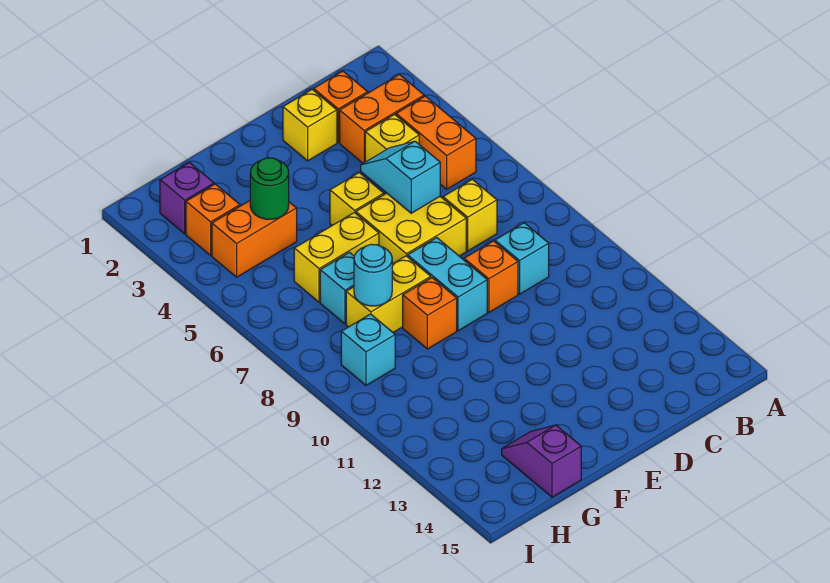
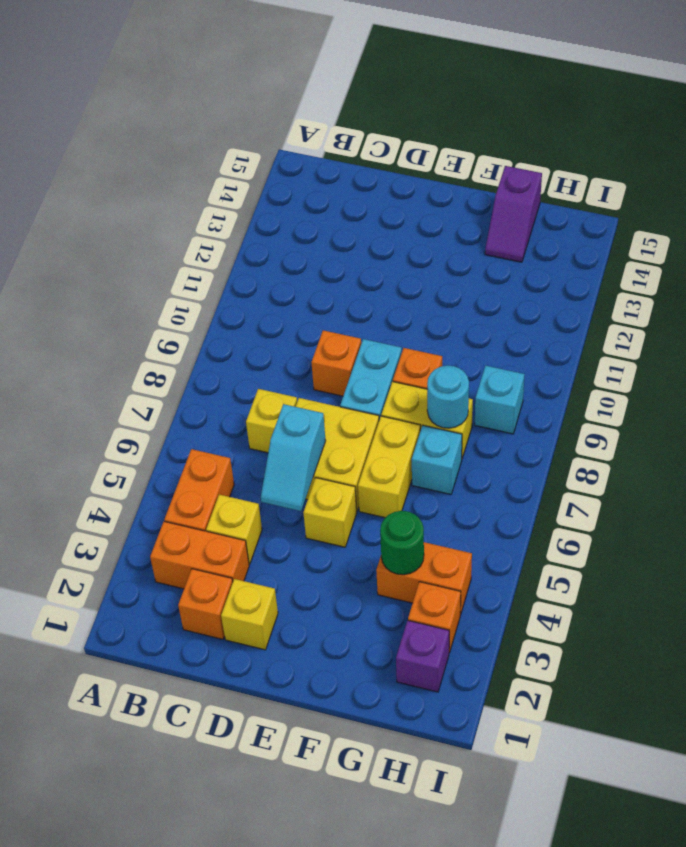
cyan 1x1 brick [495,223,549,294] -> none
yellow 1x2 brick [294,213,379,302] -> yellow 1x2 brick turned to [358,416,420,518]

